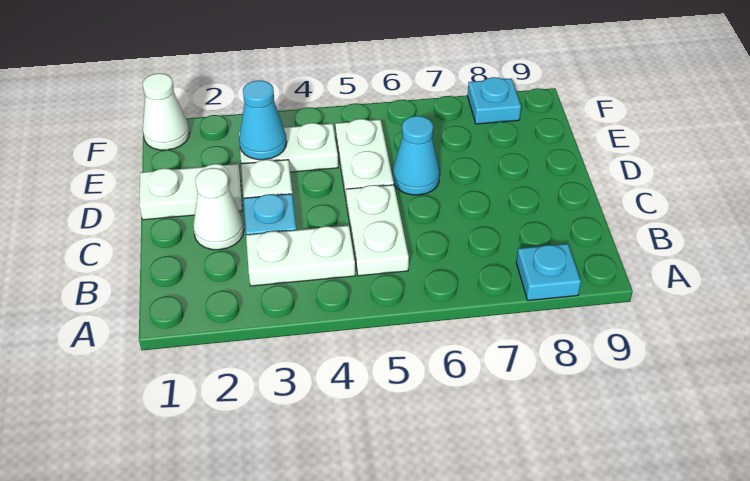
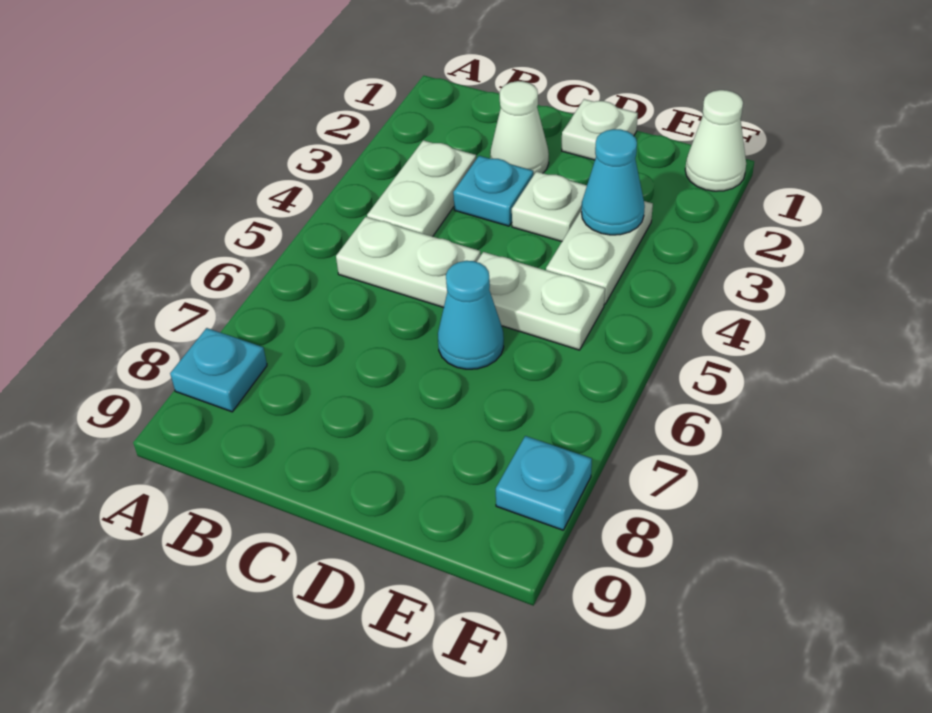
white 1x2 plate [139,164,243,220] -> white 1x1 plate [562,99,638,160]

